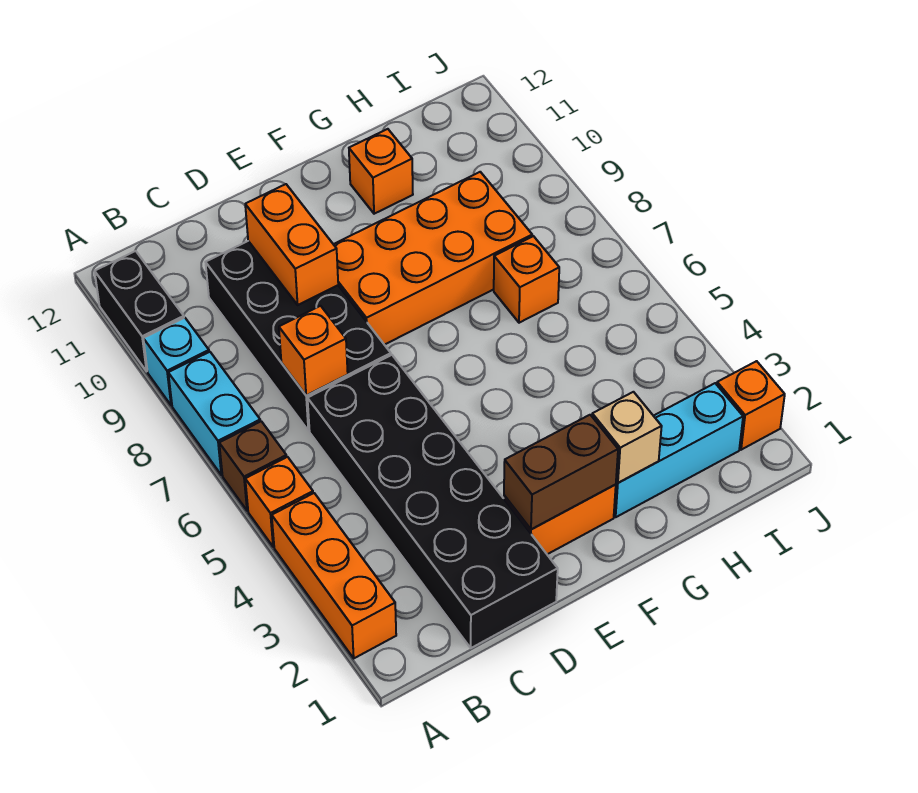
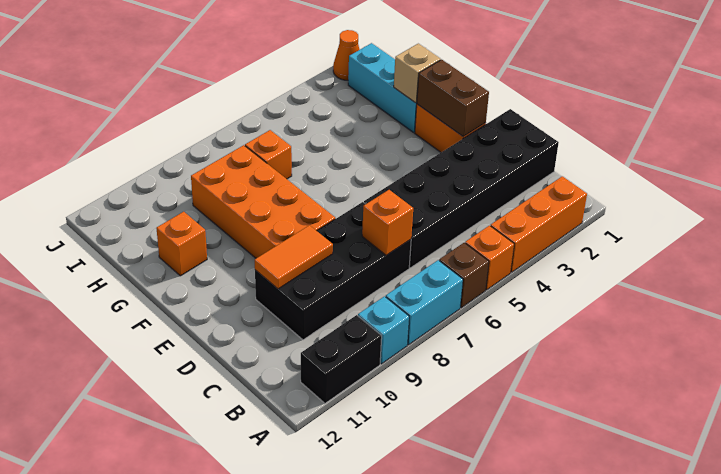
orange 1x2 brick [245,184,338,305] -> orange 1x2 tile [255,225,333,289]
orange 1x1 brick [717,361,785,450] -> orange 1x1 cone [333,30,360,80]

